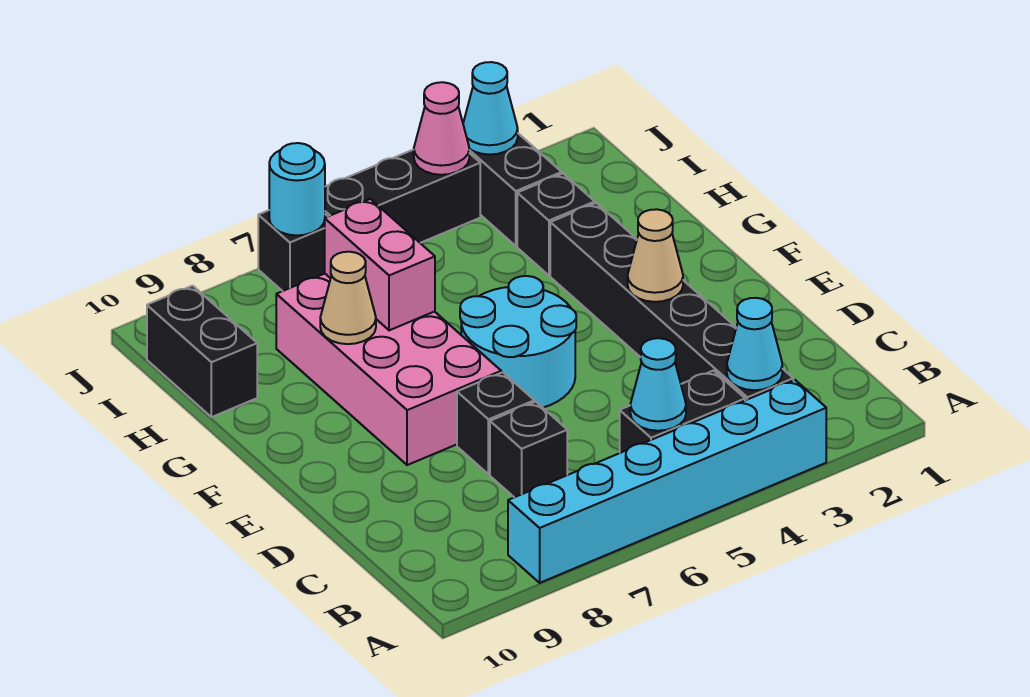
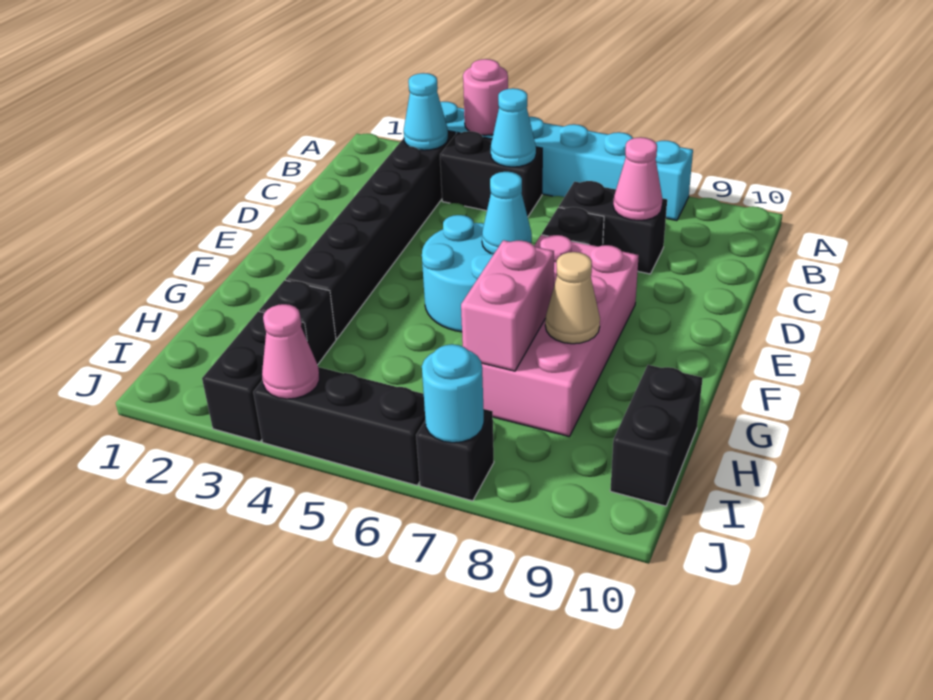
none -> pink 1x1 round brick [463,59,508,135]
black 1x1 brick [490,402,567,497] -> black 1x2 brick [559,181,667,274]
none -> pink 1x1 cone [613,137,662,221]
tan 1x1 cone [628,209,683,302] -> none
cyan 1x1 cone [463,62,518,155] -> cyan 1x1 cone moved to [482,172,532,254]

